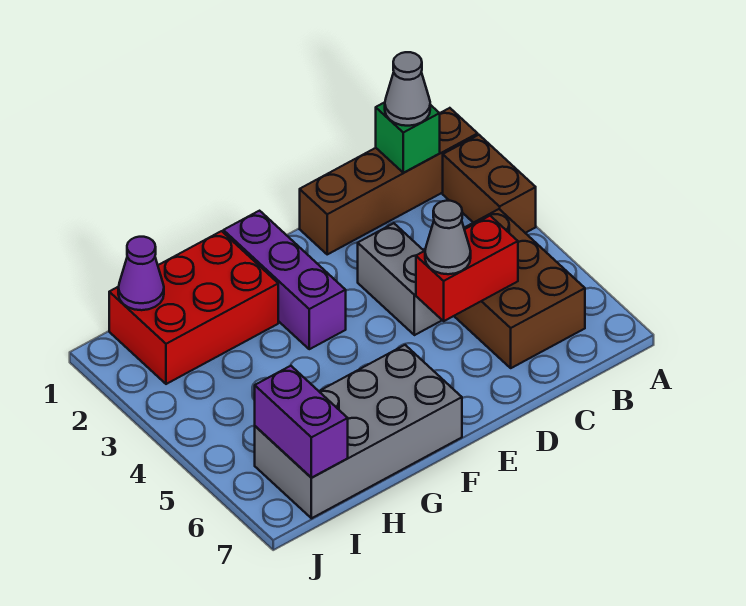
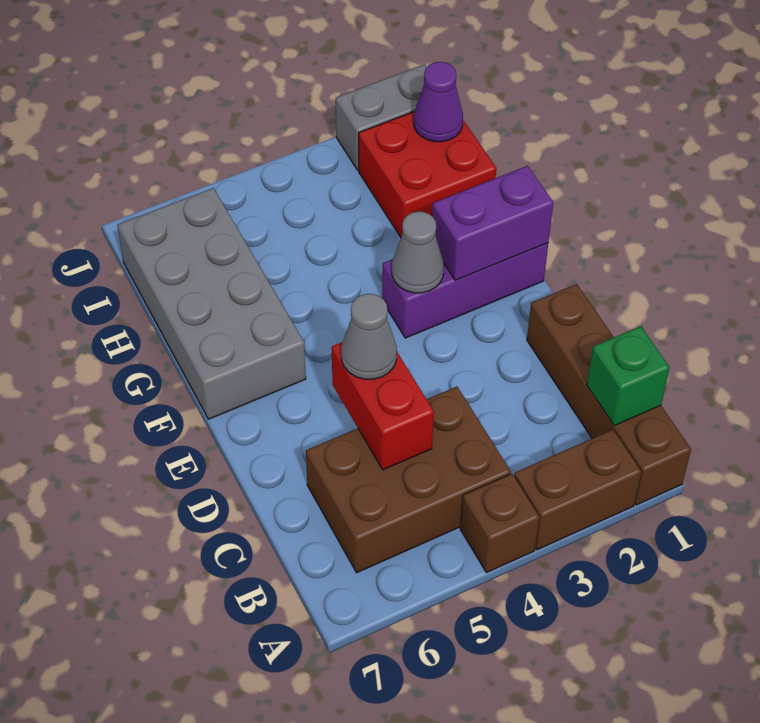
none -> brown 1x1 brick [460,474,539,573]
grey 1x1 cone [385,52,430,126] -> grey 1x1 cone moved to [392,212,444,293]
grey 1x2 brick [358,223,442,335] -> grey 1x2 brick moved to [336,64,427,170]
red 2x3 brick [109,231,278,384] -> red 2x2 brick [359,112,496,237]
purple 1x2 brick [255,366,348,478] -> purple 1x2 brick moved to [432,166,553,280]

